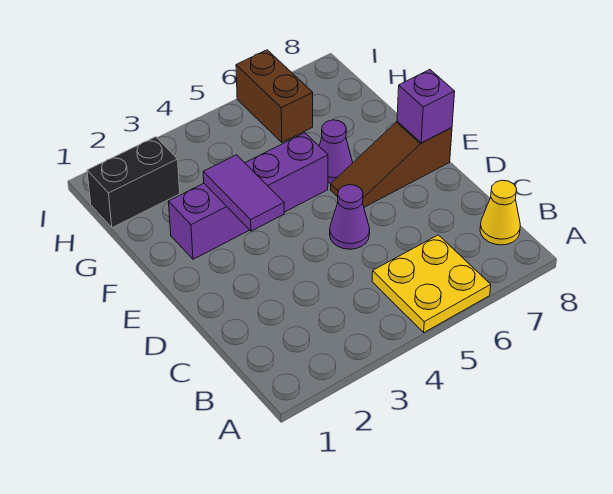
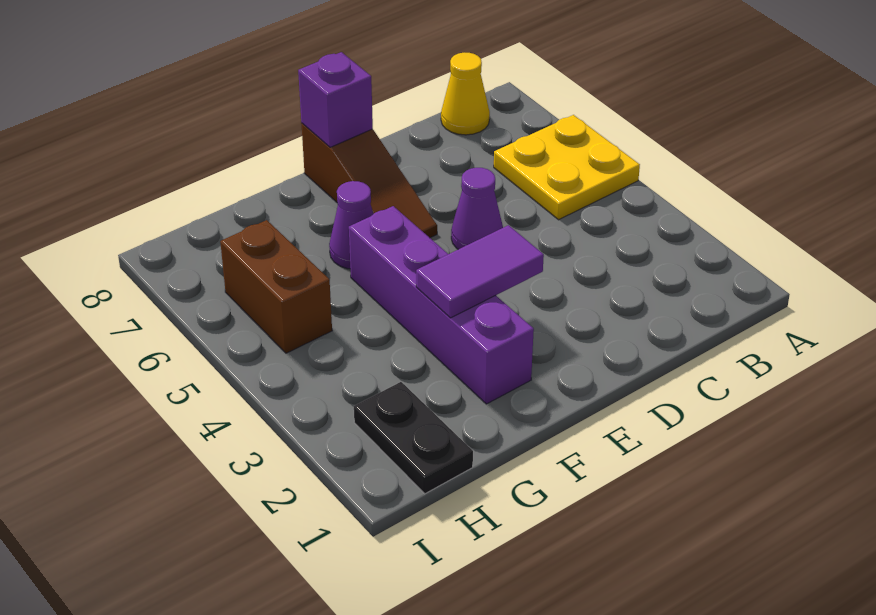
black 1x2 brick [87,137,180,228] -> black 1x2 plate [354,382,473,494]
brown 1x2 brick [236,50,313,142] -> brown 1x2 brick turned to [220,220,332,353]

